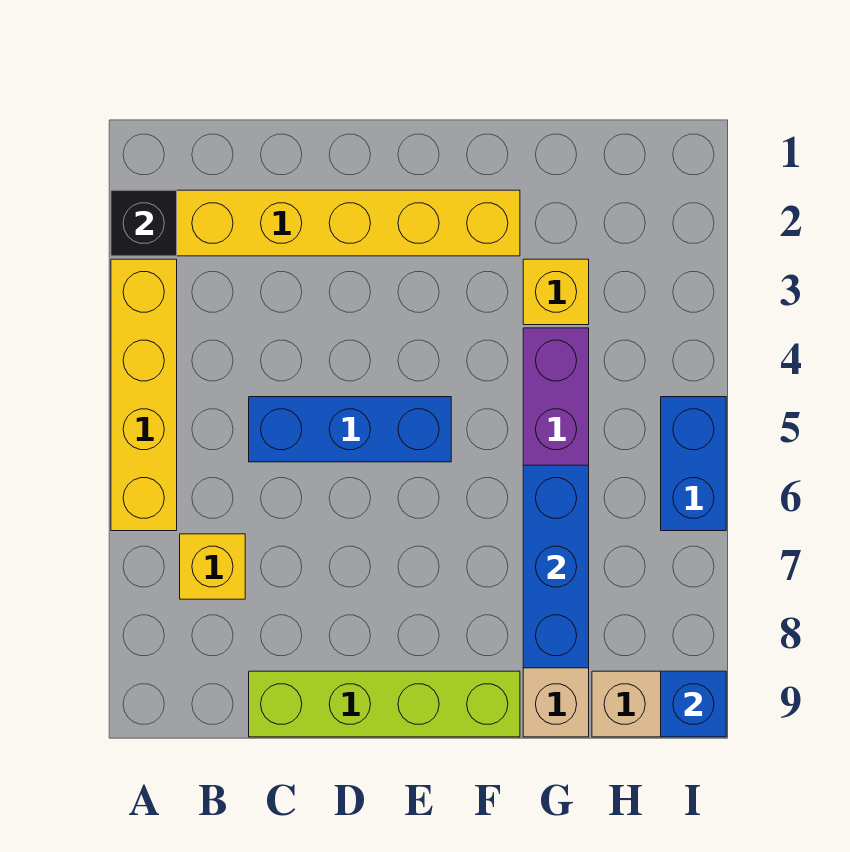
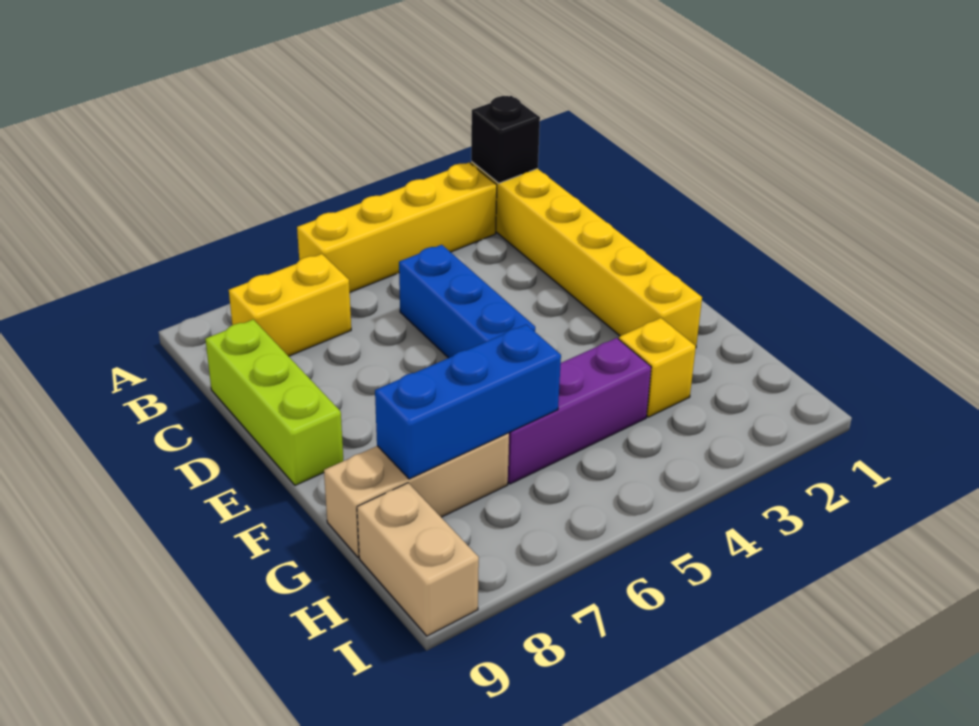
yellow 1x1 brick [180,534,245,599] -> yellow 1x2 brick [229,254,351,356]
lime 1x4 brick [249,671,520,737] -> lime 1x3 brick [205,320,343,485]
blue 1x2 brick [661,397,726,531] -> none
blue 1x1 brick [661,671,726,737] -> none

